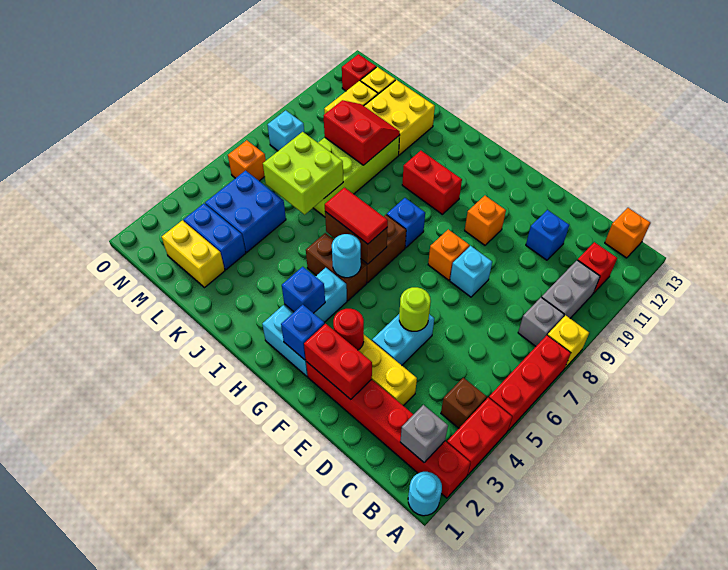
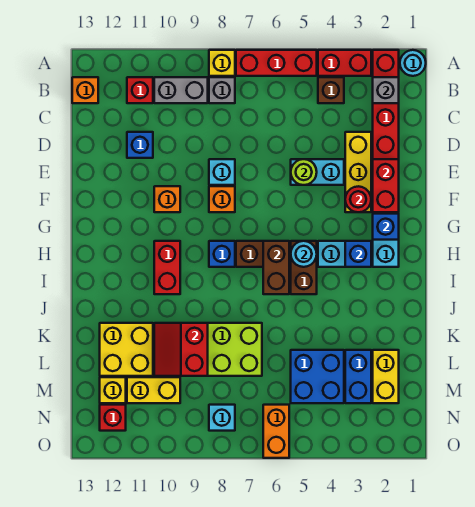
red 1x2 tile [325,188,388,244] -> none
lime 2x2 brick [263,132,343,215] -> none
orange 1x1 brick [228,140,266,181] -> orange 1x2 brick [263,405,289,458]

